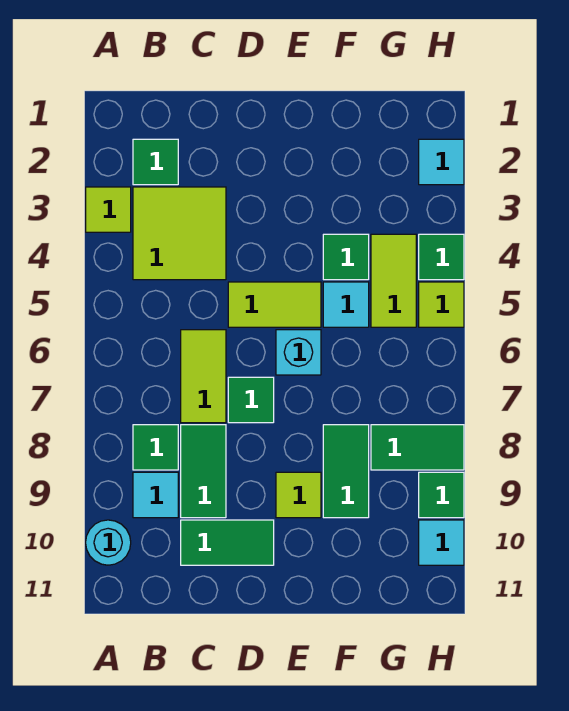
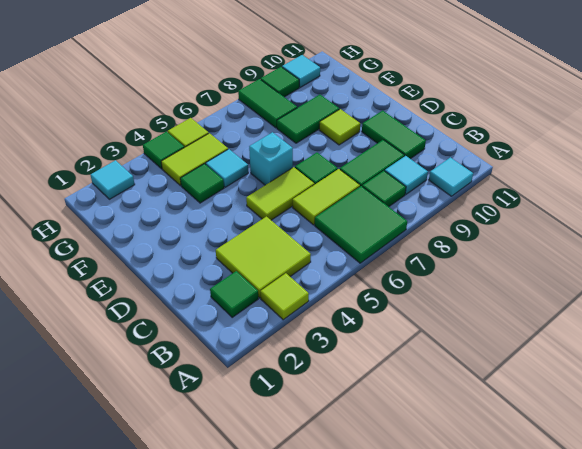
none -> green 2x2 tile [315,186,407,263]
cyan 1x1 round brick [86,520,131,565] -> cyan 1x1 tile [429,157,473,196]
lime 1x2 tile [228,282,321,327] -> lime 1x2 tile turned to [246,167,314,220]

